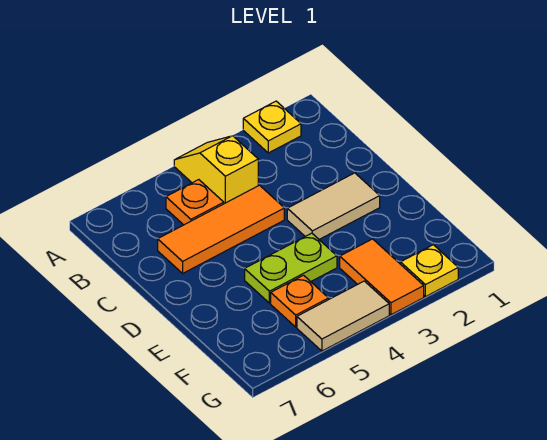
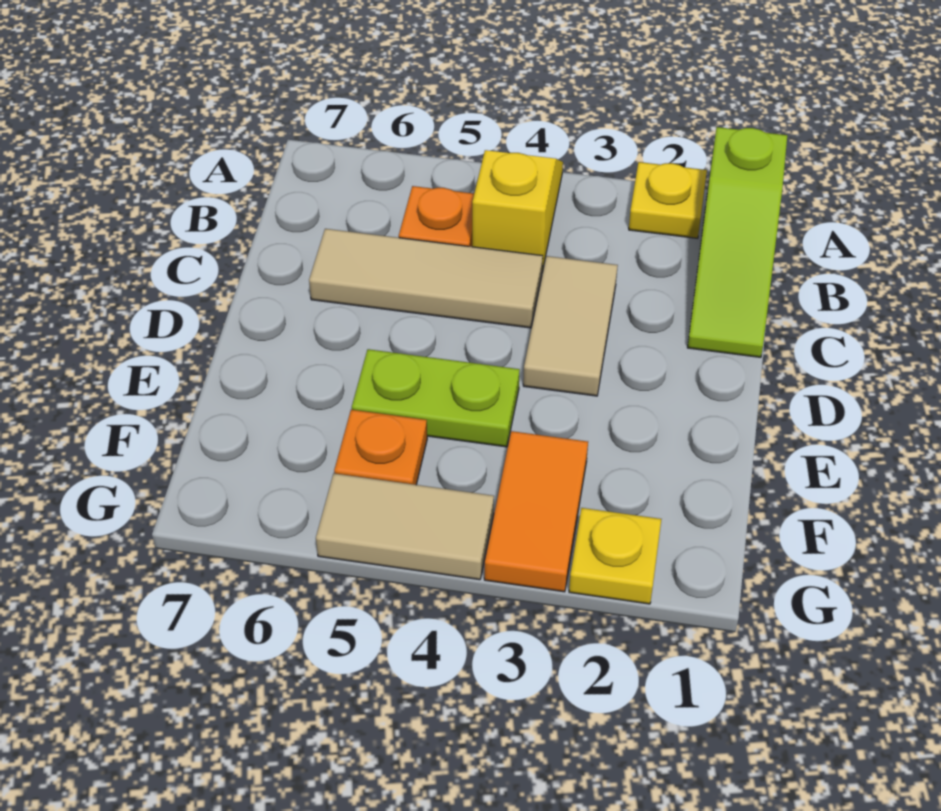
none -> lime 1x3 slope [687,127,787,357]
orange 1x3 tile [158,185,284,273] -> tan 1x3 tile [309,229,543,328]
tan 1x2 tile [287,173,380,239] -> tan 1x2 tile turned to [523,256,618,396]

